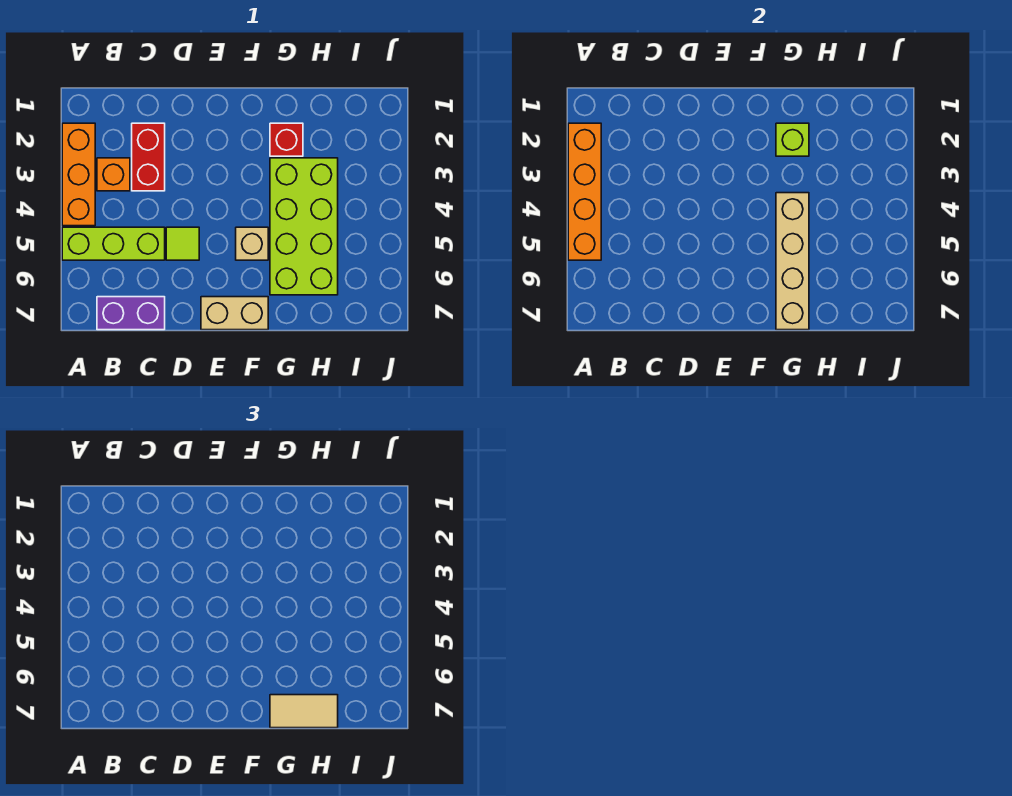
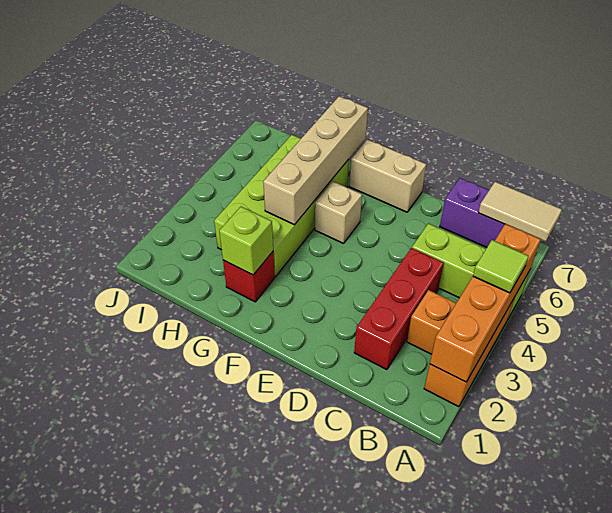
red 1x2 brick [132,123,165,191] -> red 1x3 brick [354,248,444,370]
lime 1x1 tile [166,227,199,260] -> lime 1x1 tile moved to [473,240,529,293]
tan 1x2 tile [270,695,338,728] -> tan 1x2 tile moved to [478,182,562,242]

